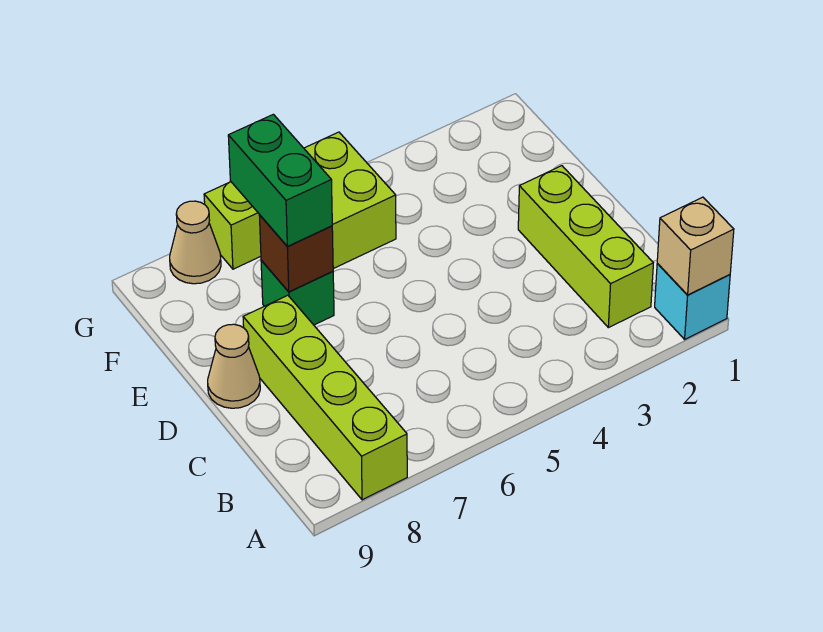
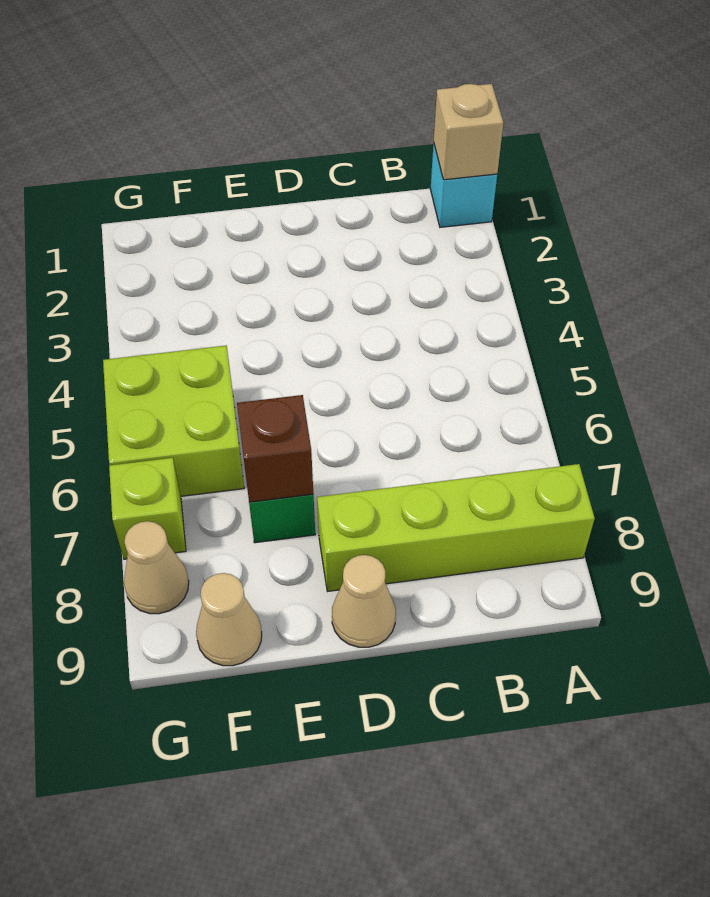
lime 1x3 brick [518,166,653,328] -> none
green 1x2 brick [228,114,332,246] -> none
none -> tan 1x1 cone [196,573,262,666]

